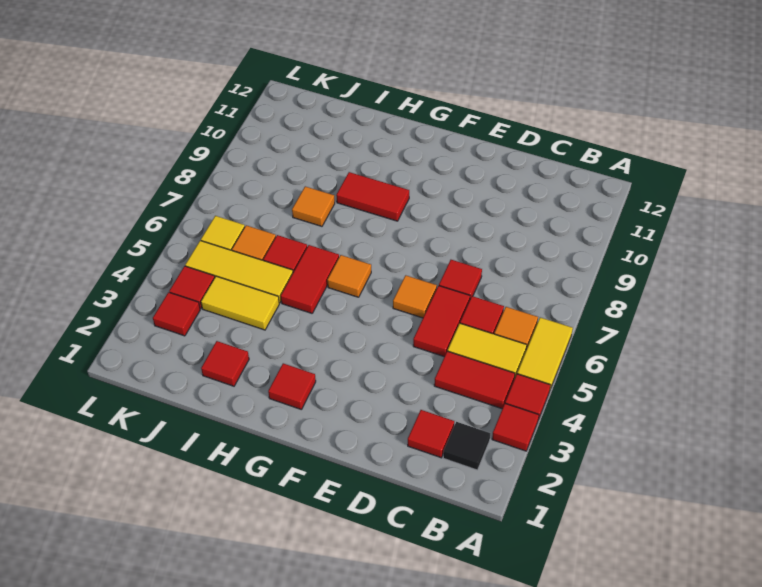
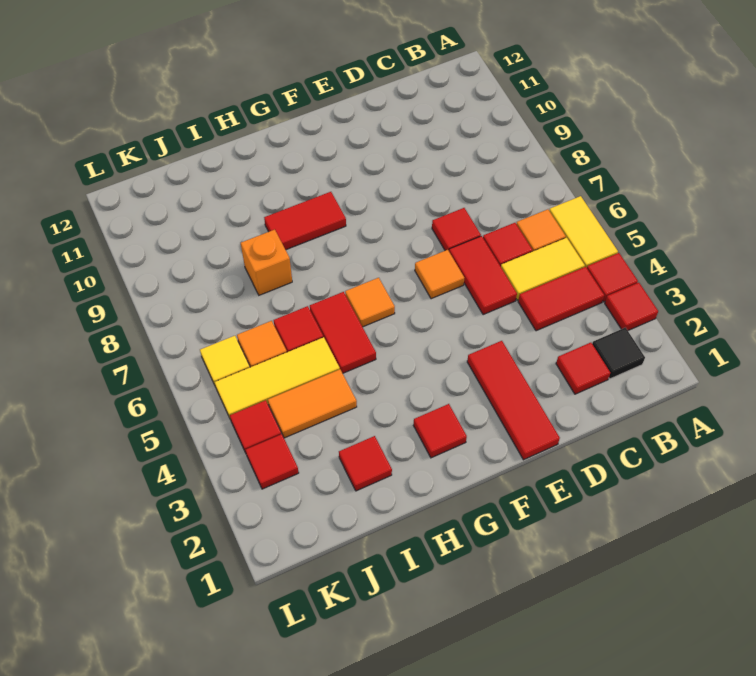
none -> red 1x3 tile [467,341,560,460]
yellow 1x2 tile [201,276,279,330] -> orange 1x2 tile [268,369,357,438]
orange 1x1 tile [292,186,335,226] -> orange 1x1 brick [241,230,292,295]

